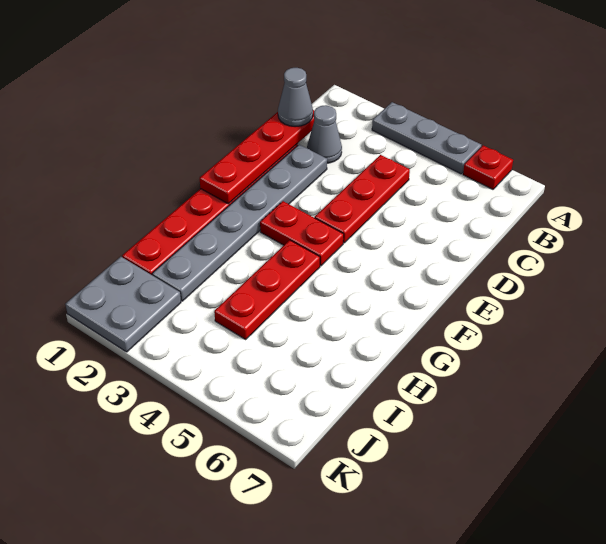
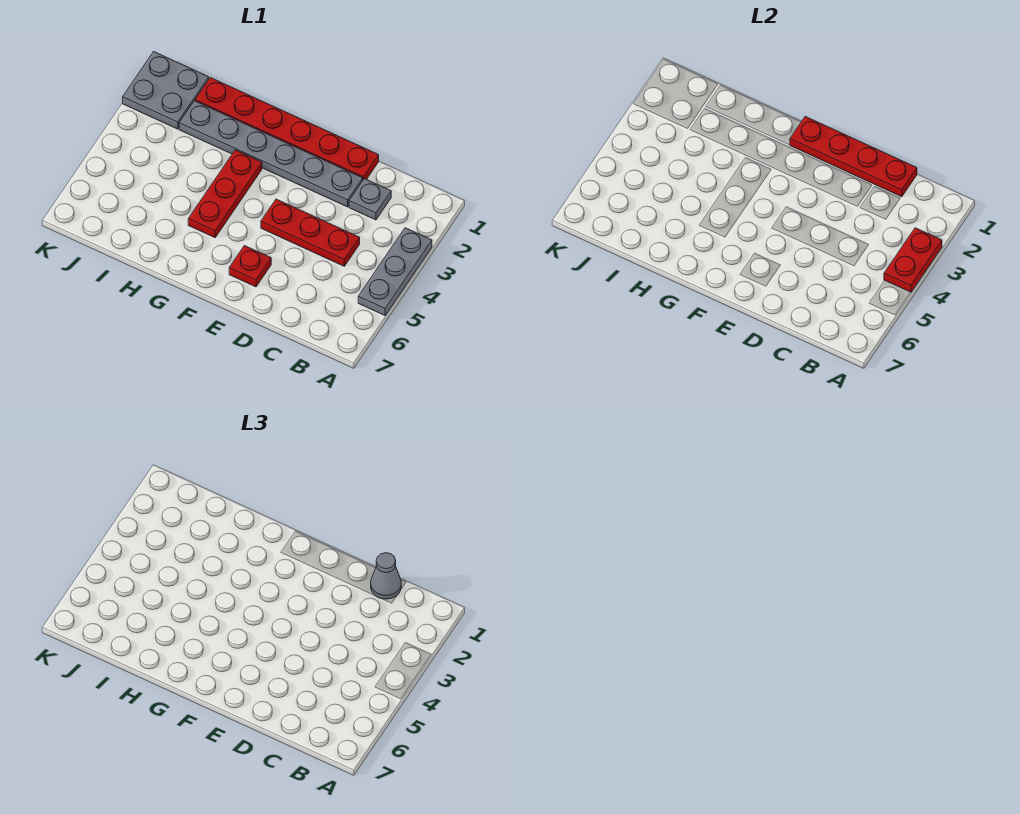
red 1x1 plate [463,145,513,189] -> red 1x1 plate moved to [229,246,271,287]
grey 1x1 cone [307,105,342,163] -> grey 1x1 plate [349,179,391,220]
red 1x2 plate [260,201,344,266] -> red 1x2 plate moved to [884,228,942,292]
red 1x3 plate [214,240,320,339] -> red 1x3 plate turned to [188,150,262,238]

